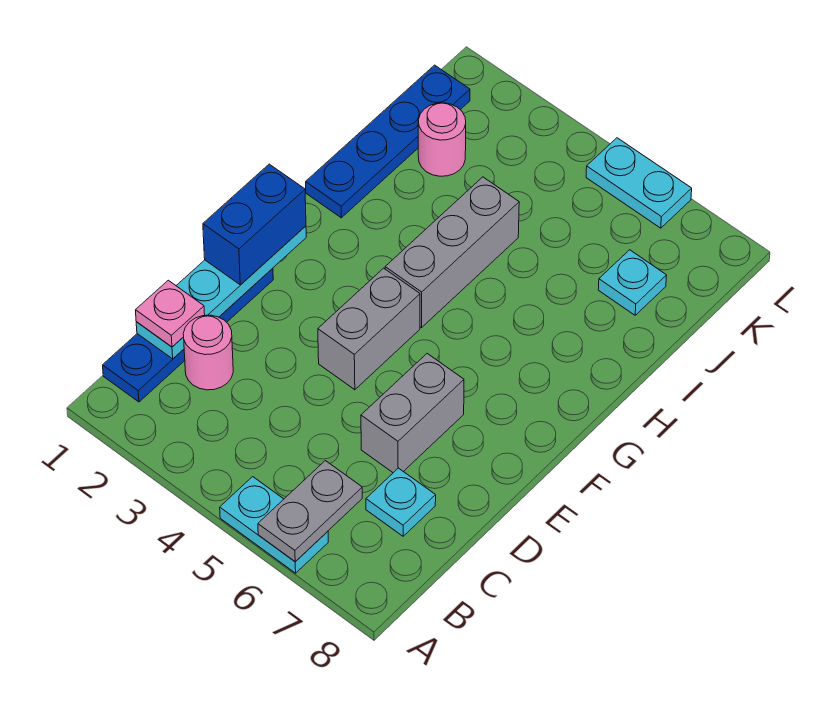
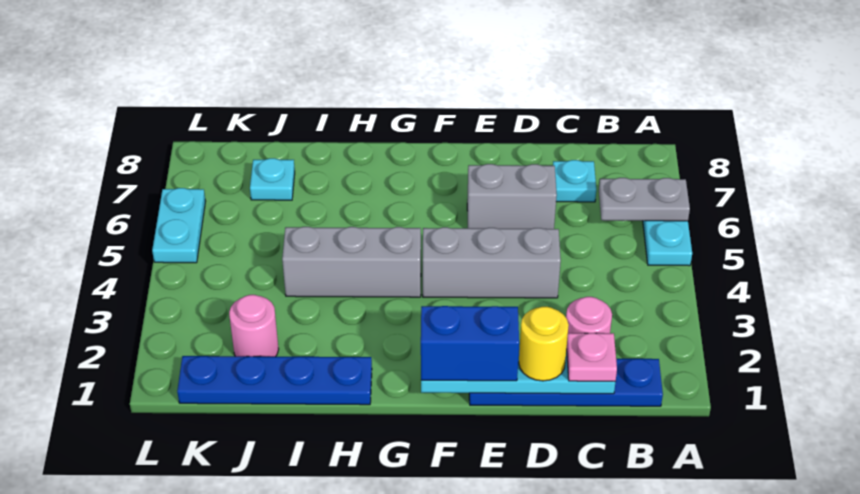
none -> yellow 1x1 round brick [519,307,569,381]
grey 1x2 brick [318,268,420,390] -> grey 1x3 brick [423,227,561,298]

